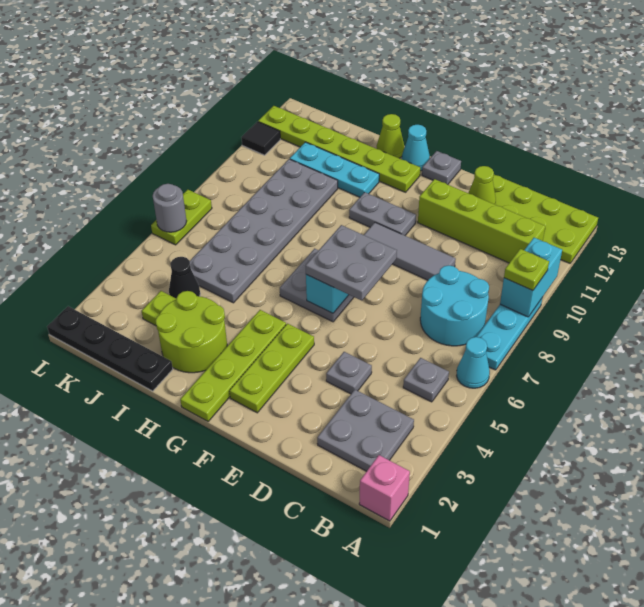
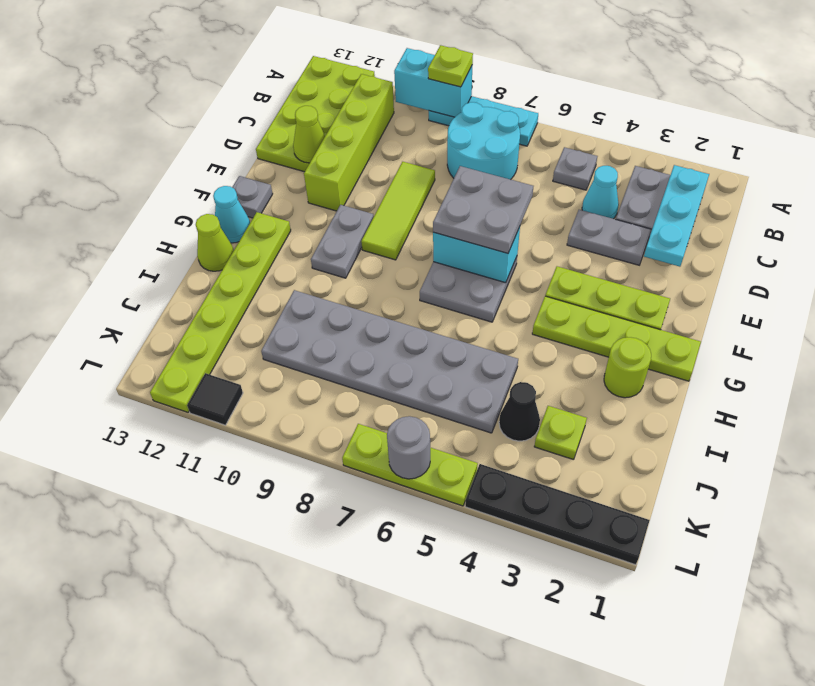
pink 1x1 brick [359,455,410,521] -> none
cyan 1x1 cone [457,337,490,388] -> cyan 1x1 cone moved to [582,166,619,219]
grey 1x1 plate [326,352,372,394] -> grey 1x2 plate [567,210,651,265]
grey 1x3 tile [364,222,456,280] -> lime 1x3 tile [361,162,435,260]
lime 2x2 round brick [155,291,227,373] -> lime 1x1 round brick [604,337,651,398]
cyan 1x3 plate [290,142,379,197] -> cyan 1x3 plate moved to [644,165,709,267]
black 1x4 plate [47,306,173,391] -> black 1x4 plate turned to [465,464,650,565]
lime 1x2 plate [151,190,212,245] -> lime 1x3 plate [342,424,478,506]

